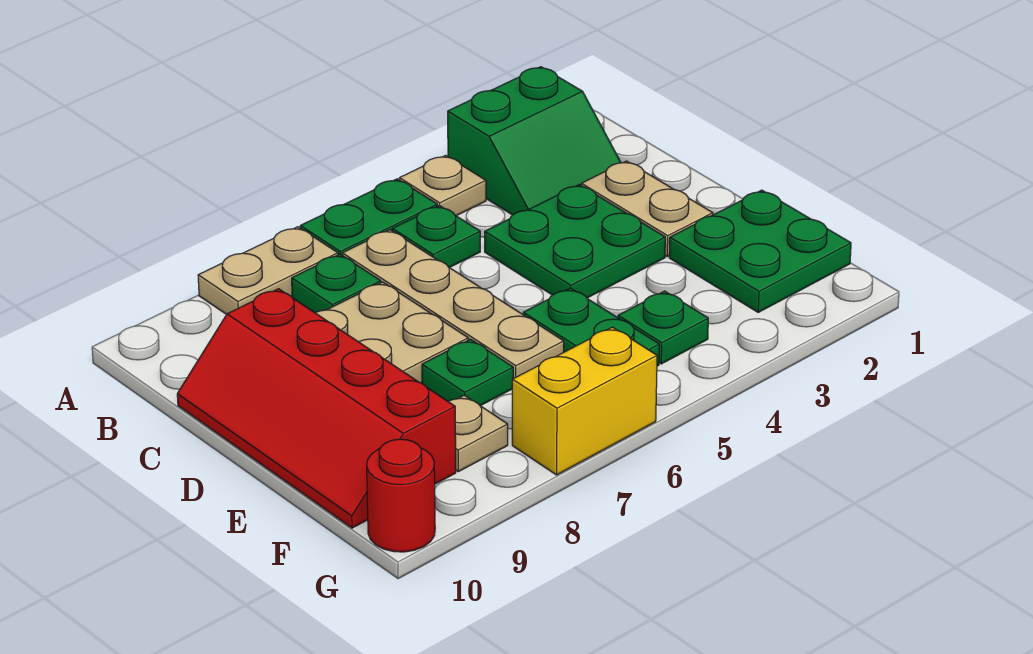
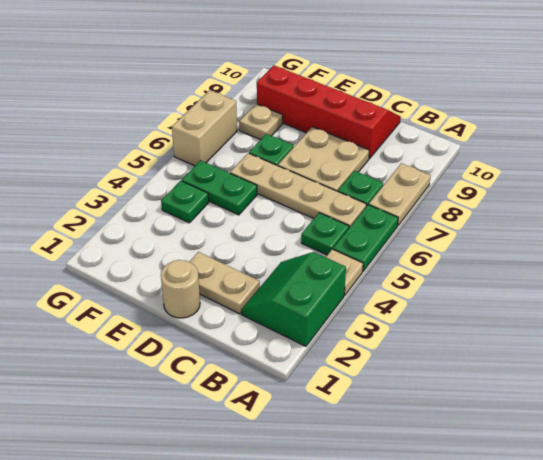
green 2x2 plate [485,185,665,298] -> none
none -> tan 1x1 round brick [161,260,200,318]
green 2x2 plate [669,190,851,312] -> none
yellow 1x2 brick [512,327,657,475] -> tan 1x2 brick [172,90,237,166]
red 1x1 round brick [367,439,435,552] -> none

